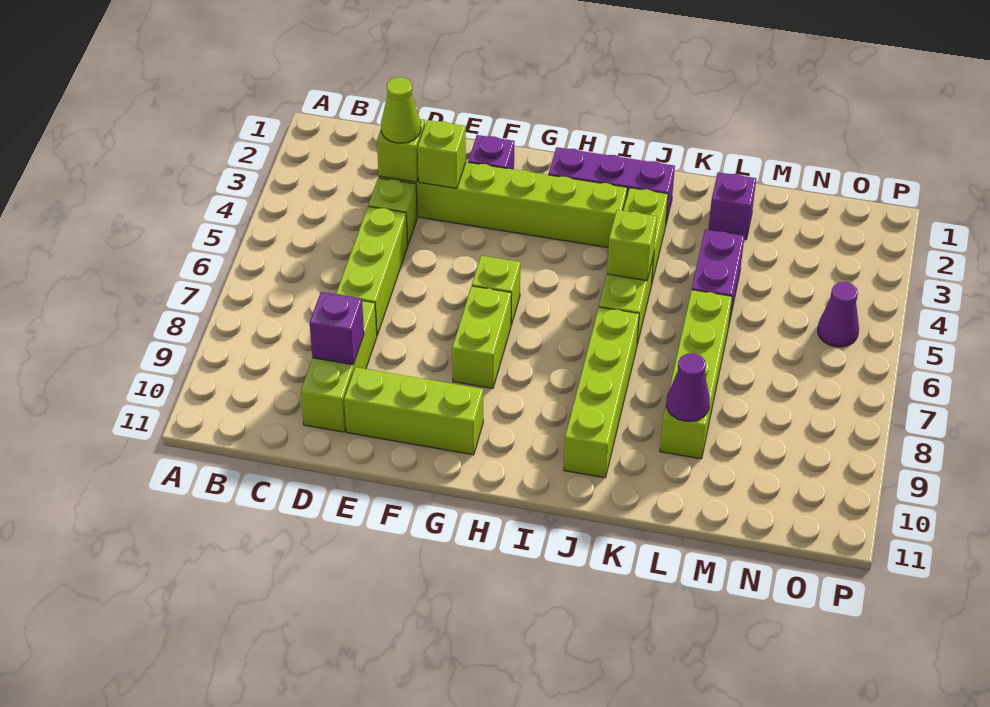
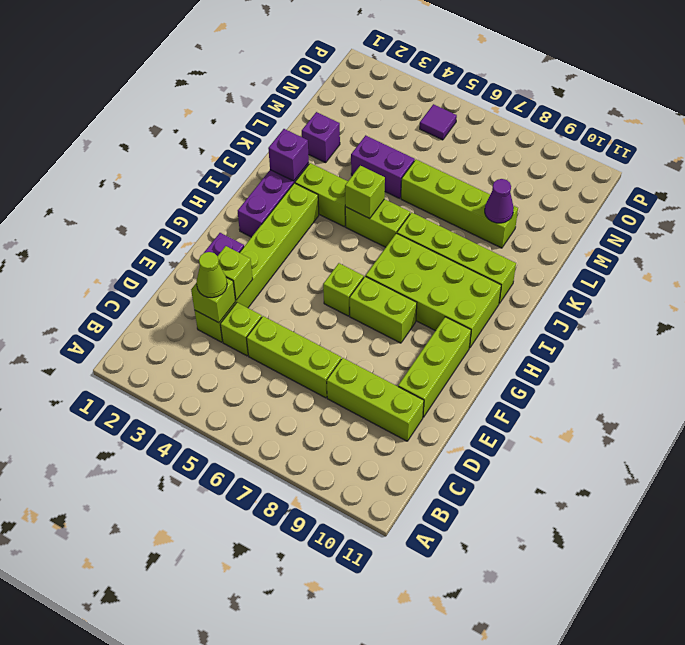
purple 1x1 brick [310,292,364,365] -> purple 1x1 brick moved to [268,129,309,181]
none -> lime 2x4 brick [366,233,501,348]
purple 1x1 cone [818,282,859,347] -> purple 1x1 tile [420,104,457,140]

